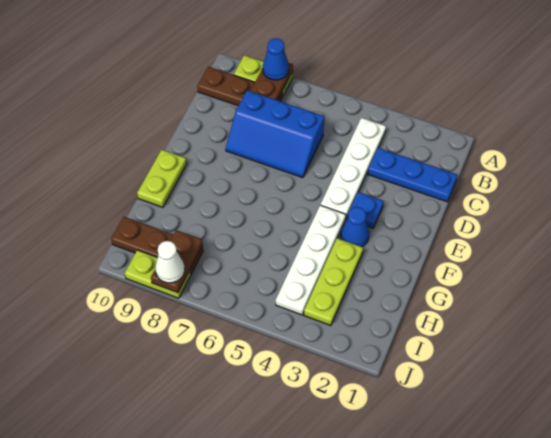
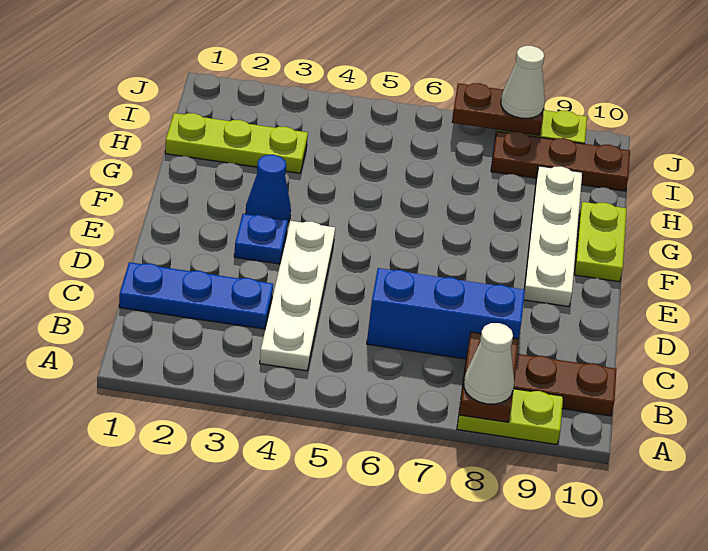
blue 1x1 cone [263,38,289,80] -> white 1x1 cone [464,323,514,404]
white 1x4 plate [276,205,346,315] -> white 1x4 plate moved to [524,166,582,307]
lime 1x3 plate [304,238,363,326] -> lime 1x3 plate turned to [165,113,308,173]
brown 1x2 plate [151,230,203,293] -> brown 1x2 plate turned to [452,83,543,136]

